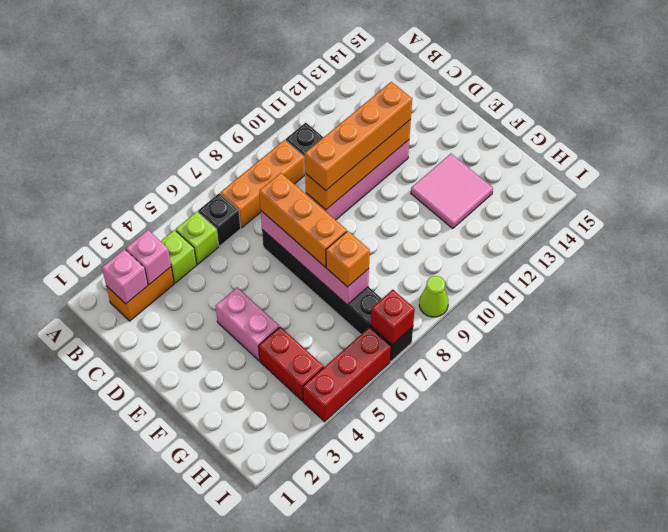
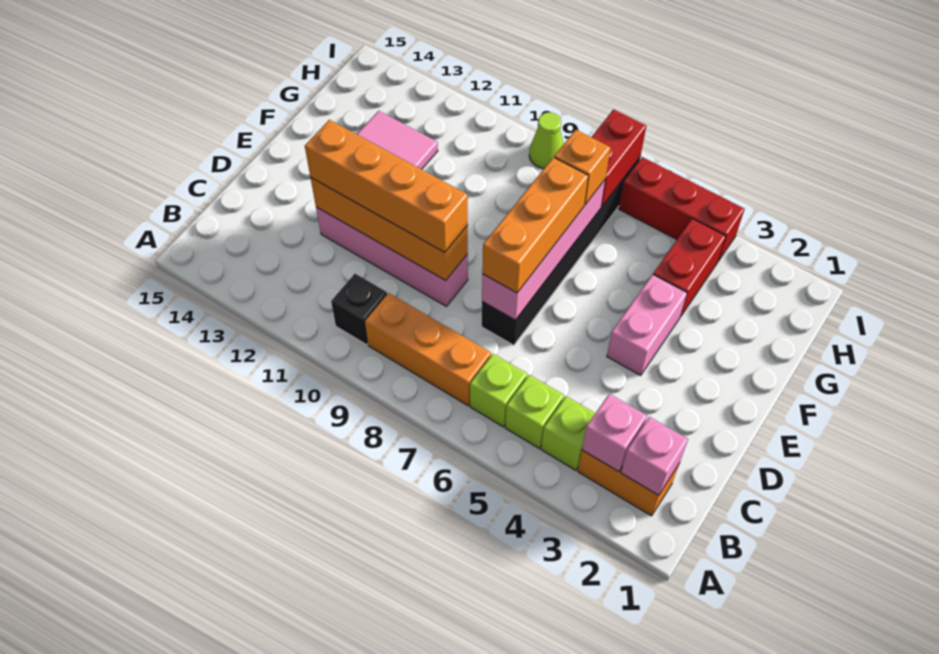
black 1x1 brick [198,193,241,246] -> lime 1x1 brick [470,354,527,427]
red 1x1 brick [371,290,415,345] -> red 1x2 brick [592,109,646,207]

